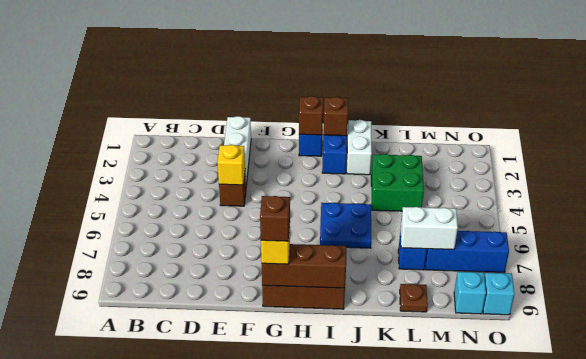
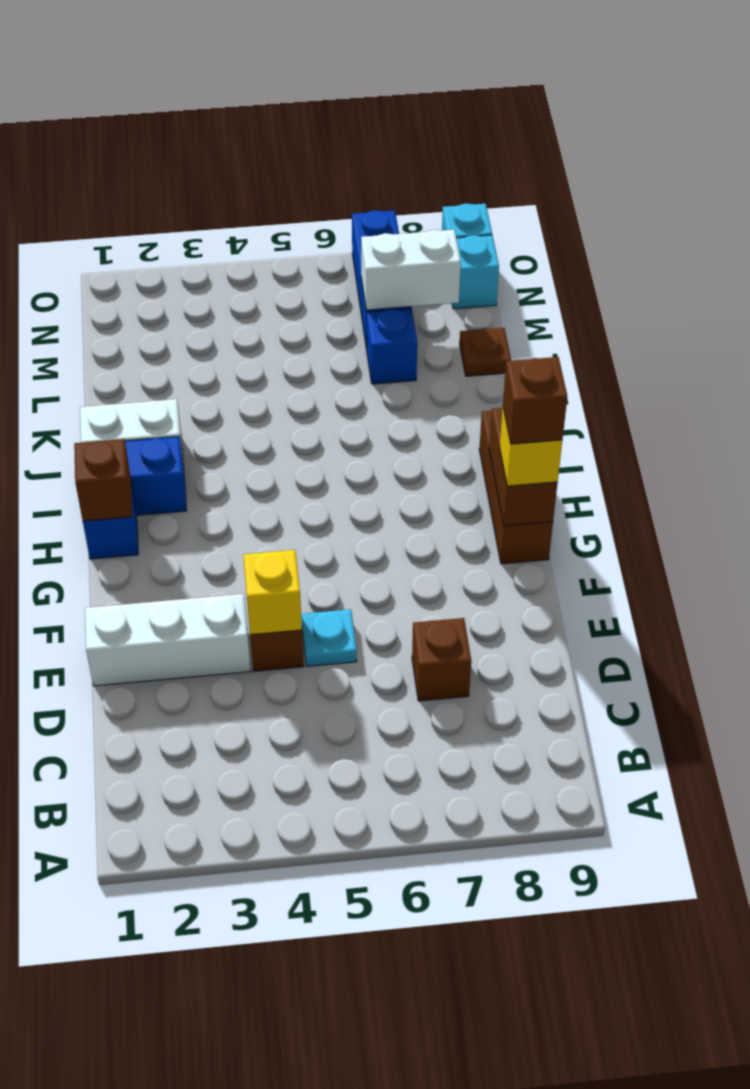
none -> cyan 1x1 plate [301,609,357,666]
brown 1x3 brick [262,244,346,288] -> brown 1x2 brick [489,408,558,526]
brown 1x1 brick [324,97,348,136] -> brown 1x1 brick moved to [412,618,471,701]
blue 2x2 plate [320,203,371,248] -> none
green 2x2 brick [371,154,424,211] -> none
white 1x2 brick [401,207,458,250] -> white 1x2 brick turned to [361,230,461,310]

